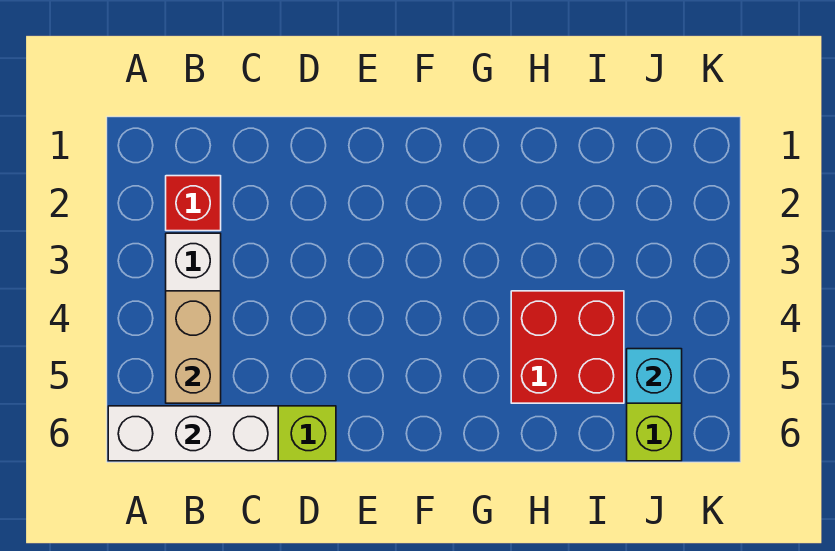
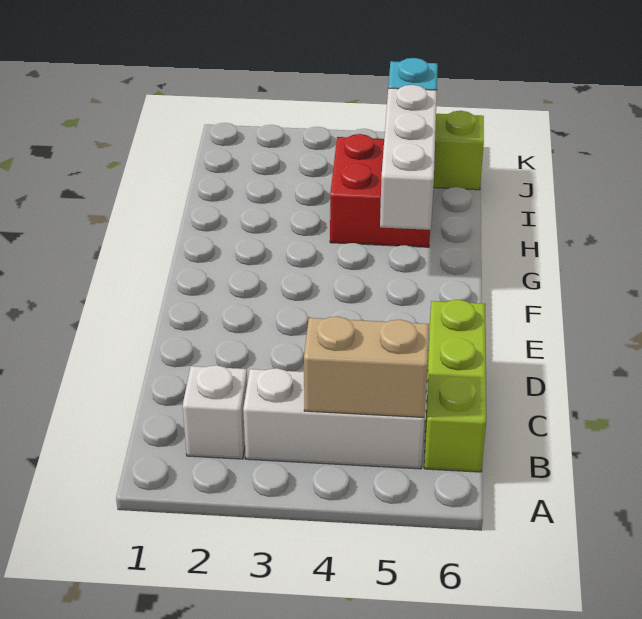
white 1x3 brick [108,406,278,461] -> white 1x3 brick moved to [380,85,437,230]
red 1x1 brick [166,176,221,231] -> white 1x1 brick [183,365,247,459]

